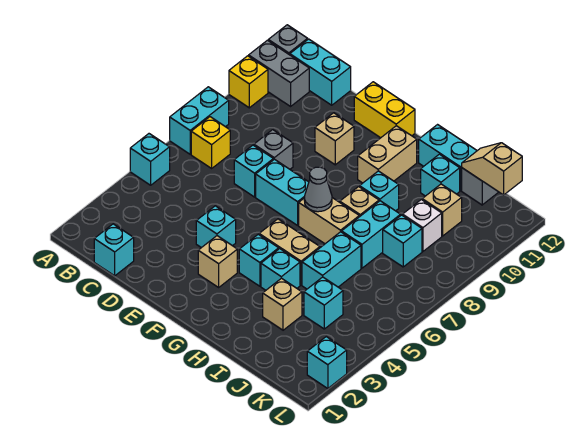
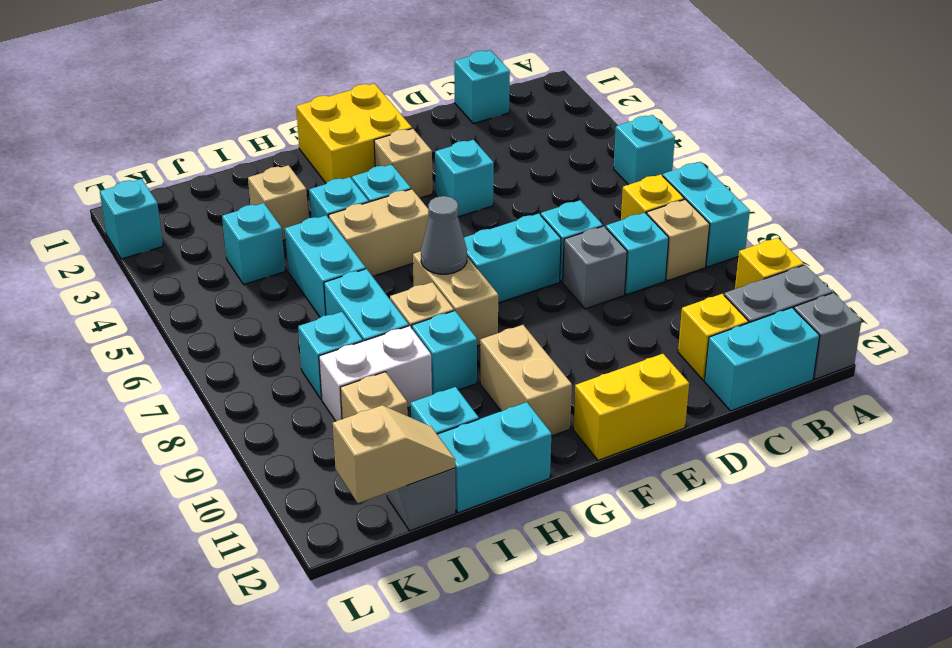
none -> cyan 1x1 brick [606,213,669,295]
none -> yellow 1x1 brick [678,294,749,380]
tan 1x1 brick [315,113,354,165] -> tan 1x1 brick moved to [647,199,710,281]
none -> yellow 2x2 brick [296,84,412,183]
tan 1x2 brick [299,198,359,244] -> tan 1x2 brick turned to [413,251,498,346]
white 1x1 brick [403,200,442,251] -> white 1x2 brick [319,326,432,421]

